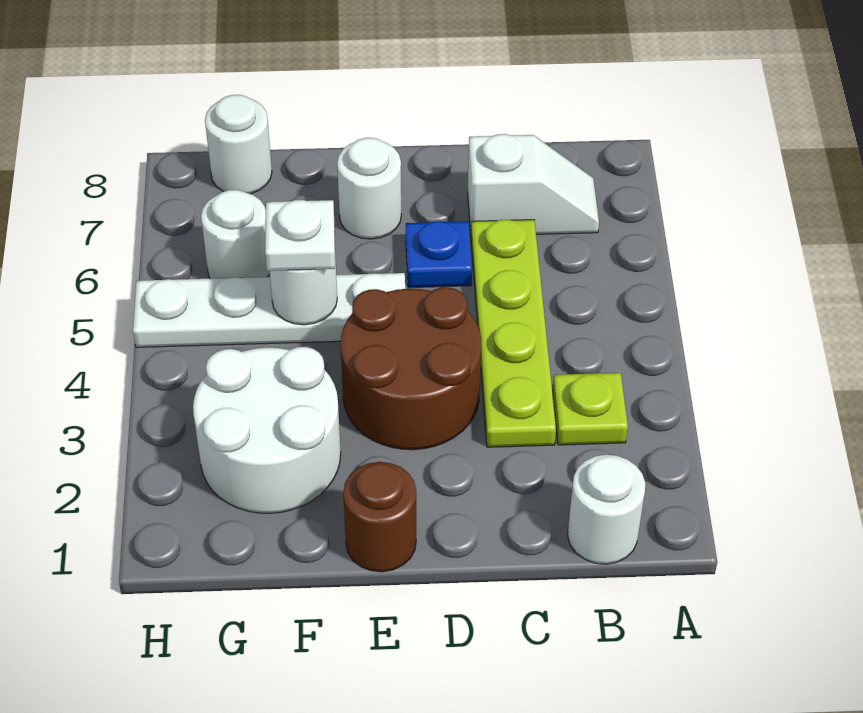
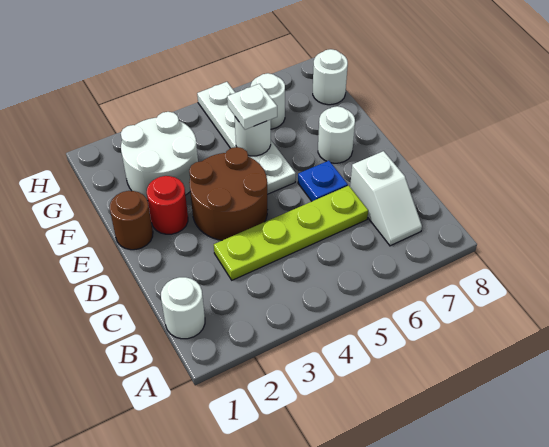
lime 1x1 plate [553,373,628,445] -> none
none -> red 1x1 round brick [147,176,188,234]

